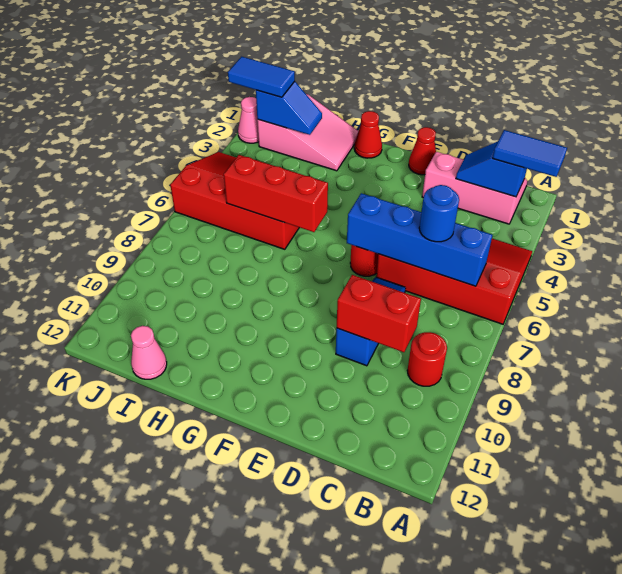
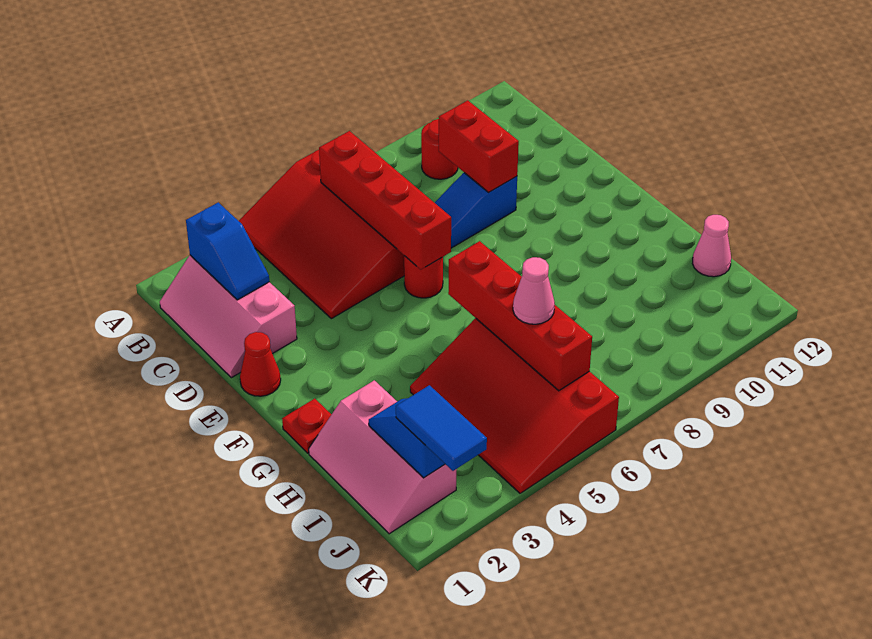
blue 1x2 tile [493,130,567,177] -> none
blue 1x4 brick [347,193,492,286] -> red 1x4 brick [319,131,451,269]
blue 1x1 round brick [419,185,459,242] -> none
red 1x1 cone [354,111,382,158] -> red 1x1 plate [282,399,332,453]
red 1x3 brick [224,155,328,232] -> red 1x4 brick [448,241,592,391]
pink 2x3 slope [257,94,358,171] -> pink 2x3 slope turned to [309,380,457,534]
pink 1x1 cone [238,97,259,143] -> pink 1x1 cone moved to [513,257,555,324]

